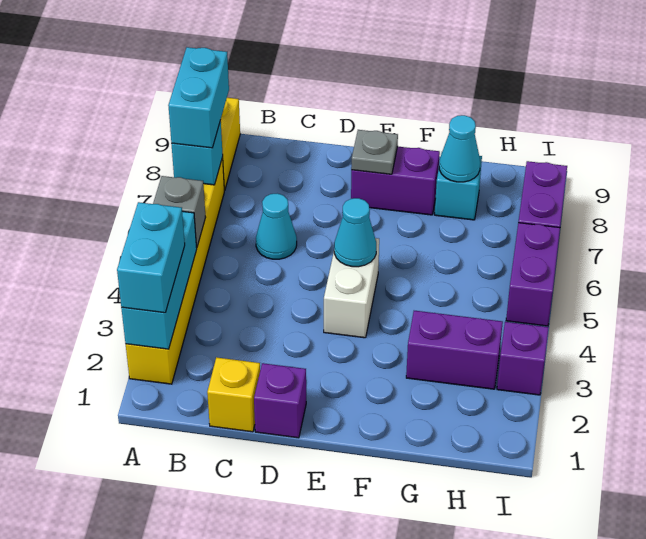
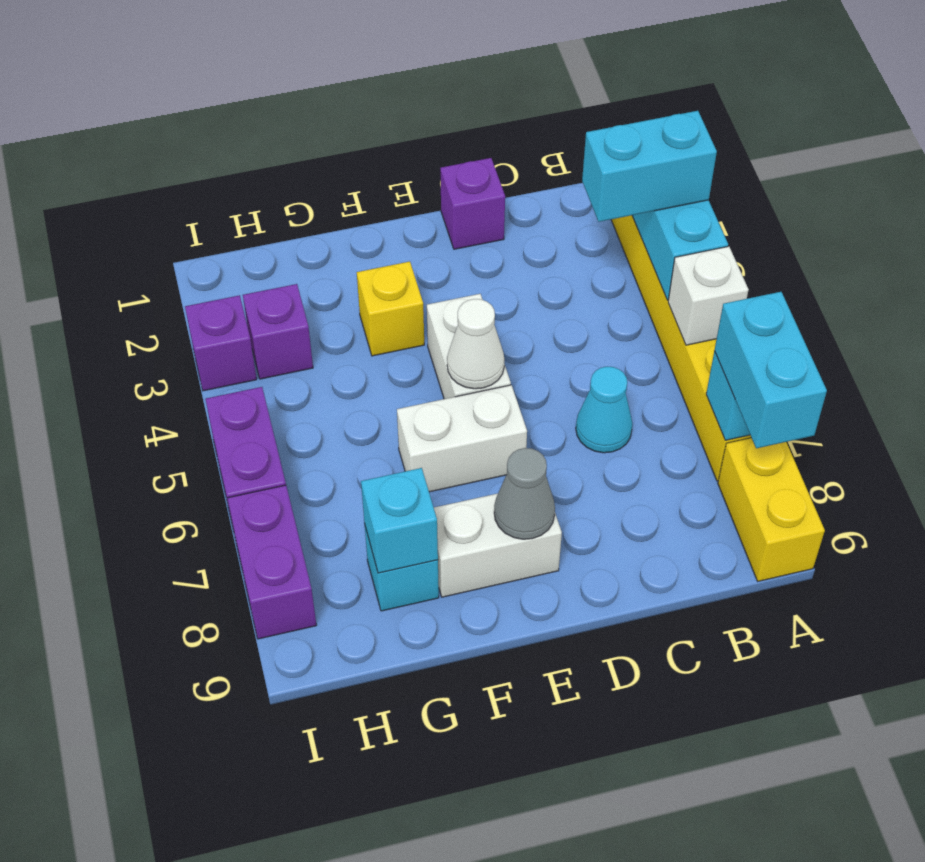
cyan 1x2 brick [117,202,185,313] -> cyan 1x2 brick turned to [582,111,717,222]
grey 1x1 brick [153,176,206,248] -> white 1x1 brick [668,246,749,345]
yellow 1x1 brick [207,357,260,432] -> yellow 1x1 brick moved to [357,262,424,356]
cyan 1x1 cone [334,198,376,267] -> white 1x1 cone [447,299,504,389]
none -> white 1x2 brick [397,385,527,492]
purple 1x2 brick [351,146,440,215] -> white 1x2 brick [434,494,562,597]
grey 1x1 plate [351,130,398,174] -> grey 1x1 cone [494,448,555,539]
purple 1x2 brick [406,311,503,389] -> purple 1x1 brick [243,284,313,379]
cyan 1x1 cone [439,115,480,182] -> cyan 1x1 brick [361,468,438,573]

